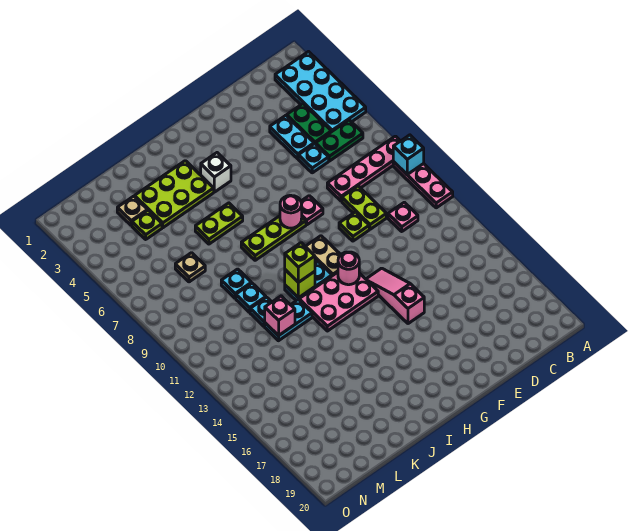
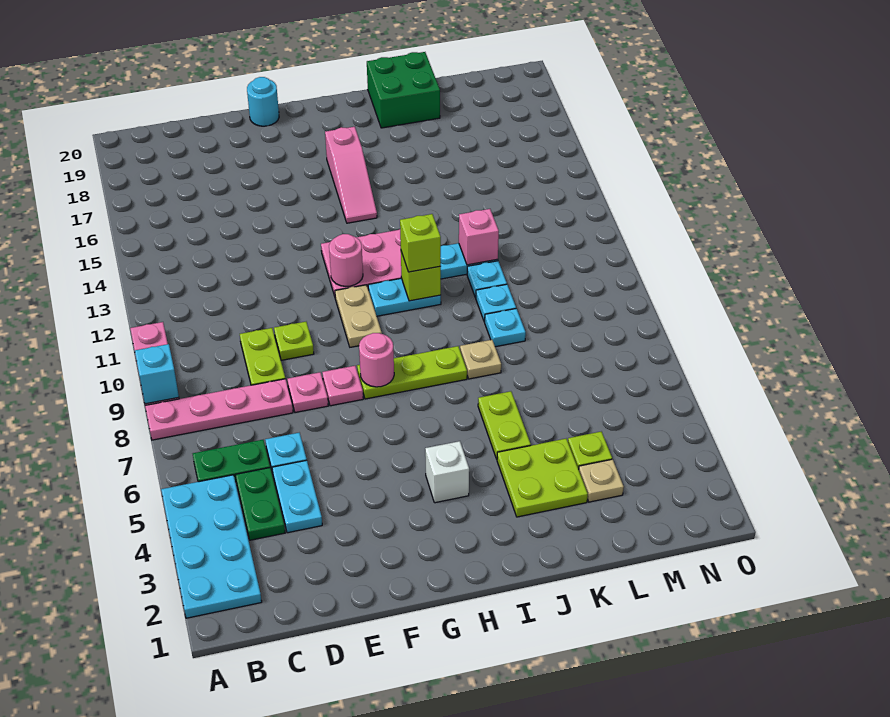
pink 1x1 plate [388,202,418,231] -> pink 1x1 plate moved to [287,372,328,413]
pink 1x3 slope [366,268,424,324] -> pink 1x3 slope moved to [325,127,377,223]
none -> cyan 1x1 round brick [247,77,279,126]
lime 2x3 plate [135,161,214,228] -> lime 2x2 plate [497,439,588,517]
lime 1x2 plate [195,203,243,244] -> lime 1x2 plate turned to [478,391,531,459]
none -> green 2x2 brick [367,52,440,128]
tan 1x1 plate [175,253,205,282] -> tan 1x1 plate moved to [460,340,501,379]

